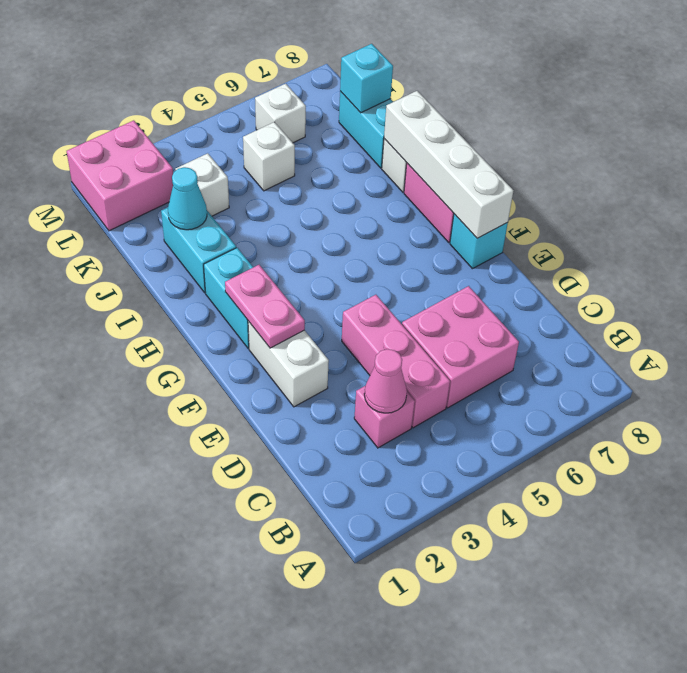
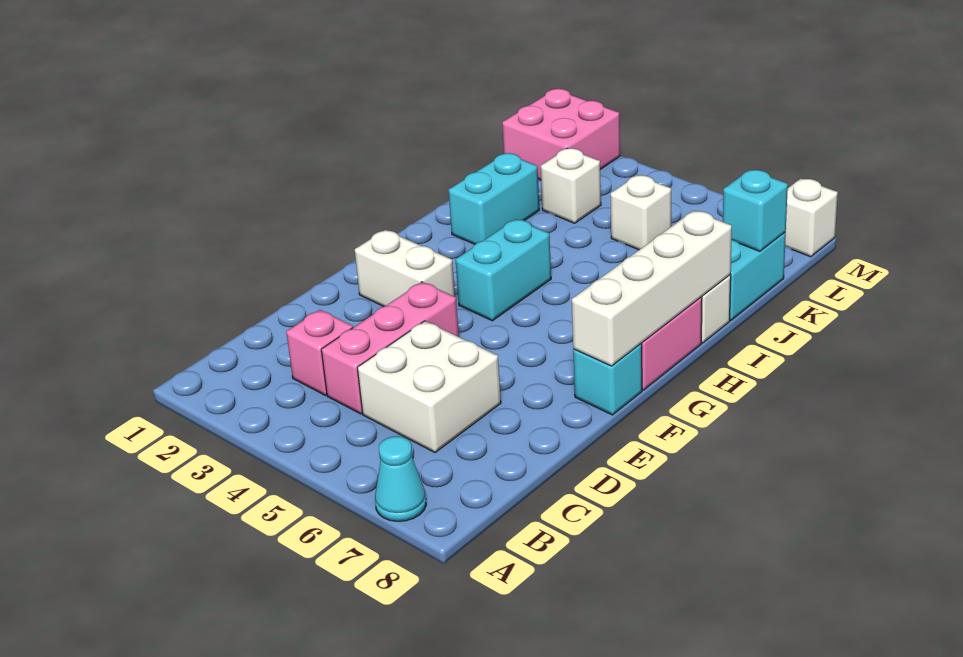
pink 1x1 cone [364,349,407,413] -> none
pink 2x2 brick [402,286,519,408] -> white 2x2 brick [357,321,501,453]
white 1x2 brick [248,321,329,407] -> white 1x2 brick turned to [355,230,455,307]
pink 1x2 plate [225,265,305,348] -> none
cyan 1x2 brick [204,248,253,348] -> cyan 1x2 brick moved to [456,219,551,321]
cyan 1x1 cone [168,167,207,230] -> cyan 1x1 cone moved to [375,436,426,521]
white 1x1 brick [255,84,306,143] -> white 1x1 brick moved to [785,179,838,257]

